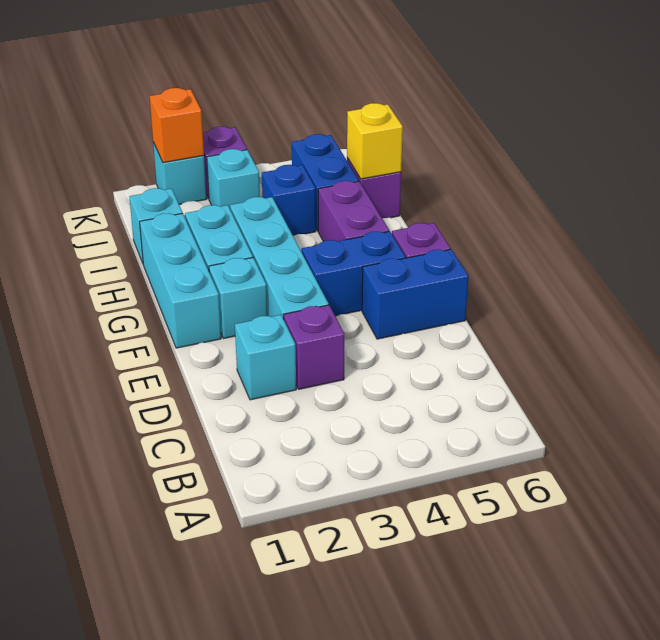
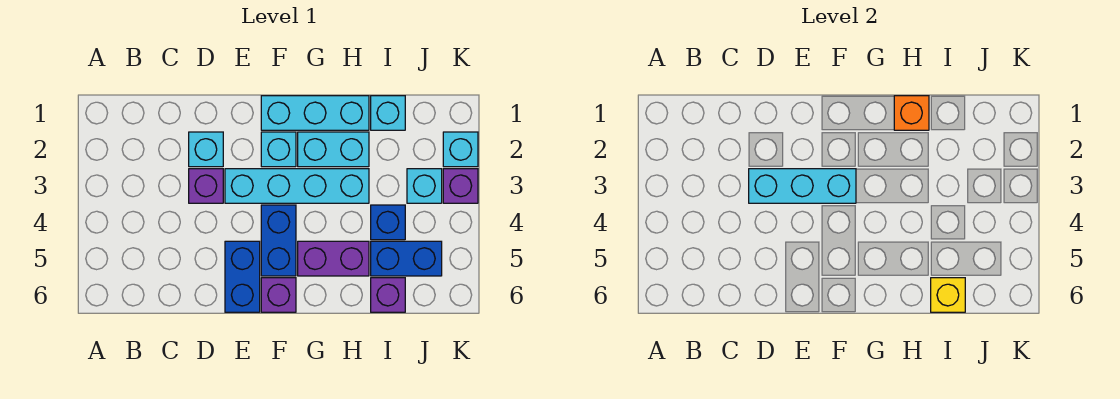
none -> cyan 1x3 brick [749,169,856,203]
orange 1x1 brick [150,88,204,163] -> orange 1x1 brick moved to [894,96,929,130]

